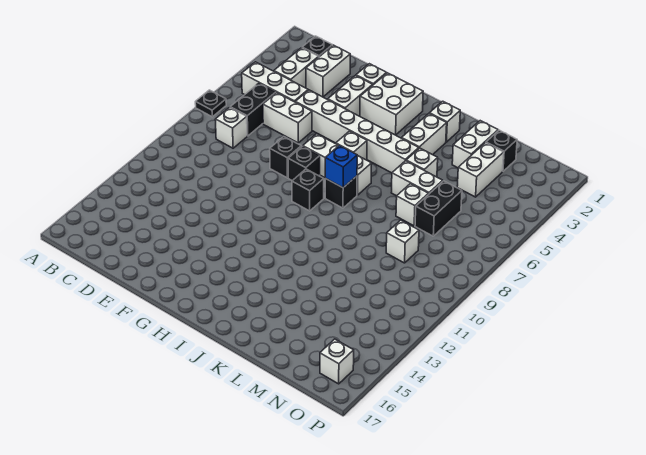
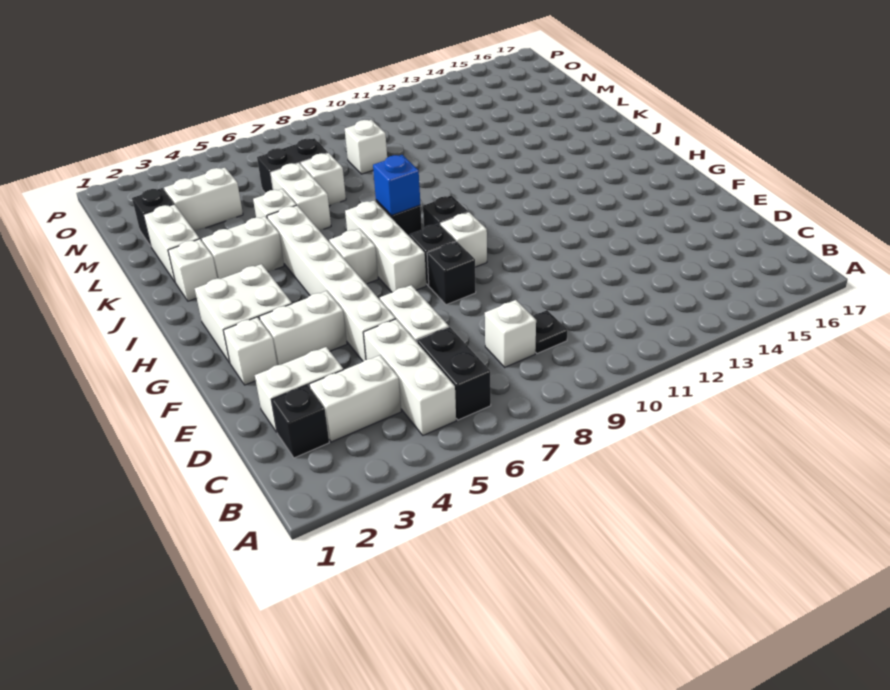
black 1x1 plate [195,90,226,117] -> black 1x1 plate moved to [533,310,567,353]
black 1x2 brick [230,83,276,136] -> black 1x2 brick turned to [417,327,491,420]
white 1x2 brick [452,121,498,168] -> white 1x2 brick turned to [144,204,200,282]
white 1x1 brick [320,339,354,384] -> white 1x1 brick moved to [440,212,487,267]

